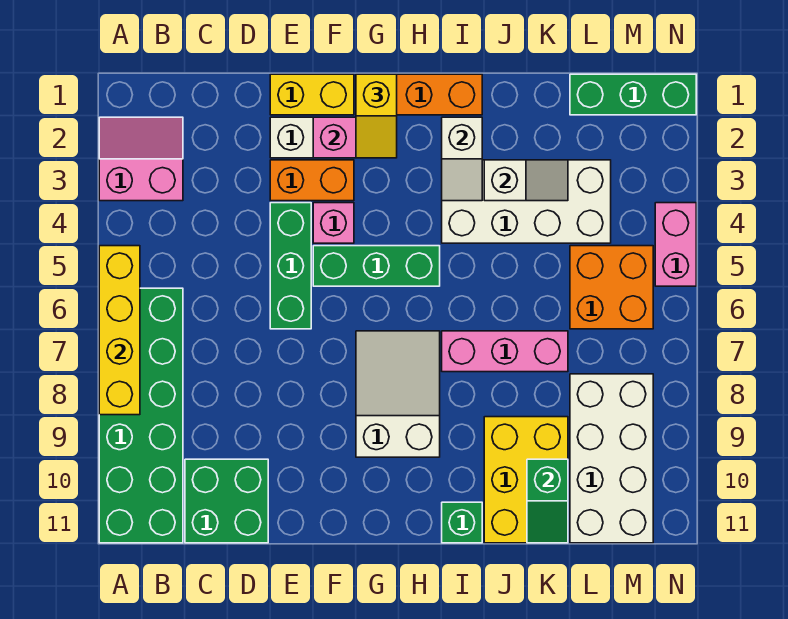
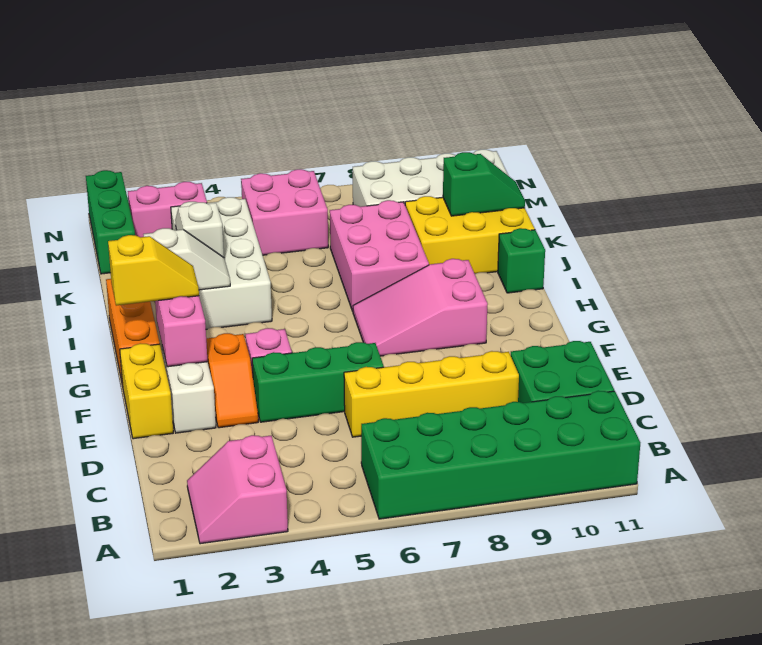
yellow 1x4 brick [99,246,140,415] -> yellow 1x4 brick moved to [344,351,519,437]
orange 1x2 brick [270,160,354,201] -> orange 1x2 slope [206,333,258,428]
green 1x3 brick [313,246,440,286] -> none
white 2x3 slope [356,331,440,457] -> pink 2x3 slope [353,259,488,356]
pink 1x3 brick [442,331,568,372] -> pink 2x3 brick [330,200,429,311]
orange 2x2 brick [570,246,653,329] -> pink 2x2 brick [241,169,328,255]
pink 1x2 brick [655,203,696,286] -> pink 1x2 brick moved to [128,182,207,237]

